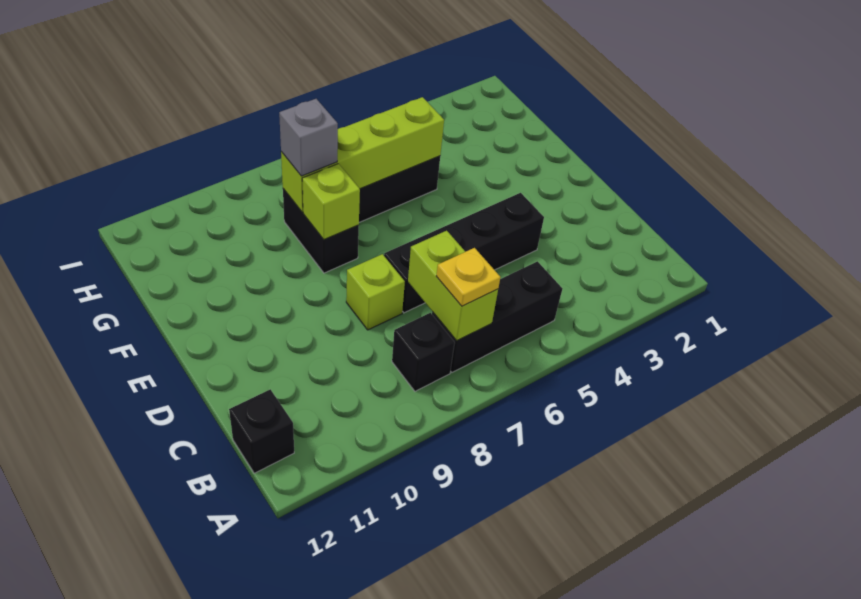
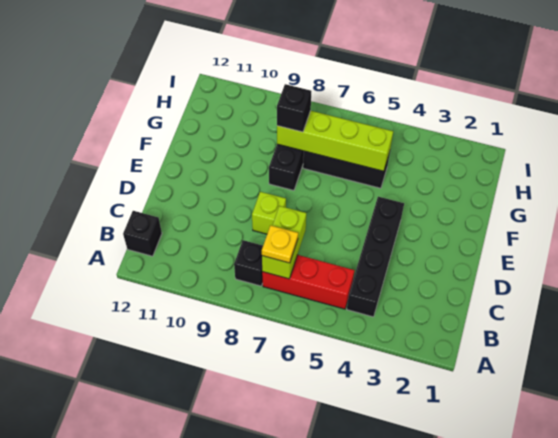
black 1x3 brick [432,261,562,372] -> red 1x3 brick [262,255,354,309]
black 1x4 brick [384,193,544,313] -> black 1x4 brick turned to [347,197,404,317]
lime 1x1 brick [302,164,360,240] -> none
grey 1x1 brick [279,99,338,176] -> black 1x1 brick [277,84,311,132]

